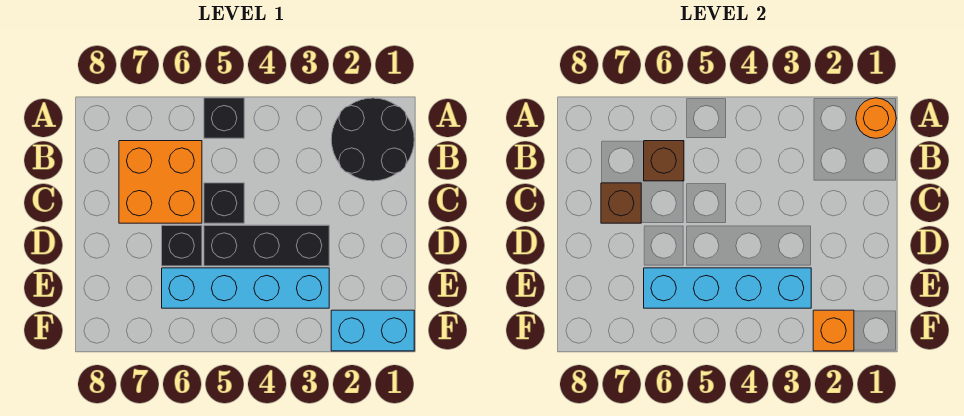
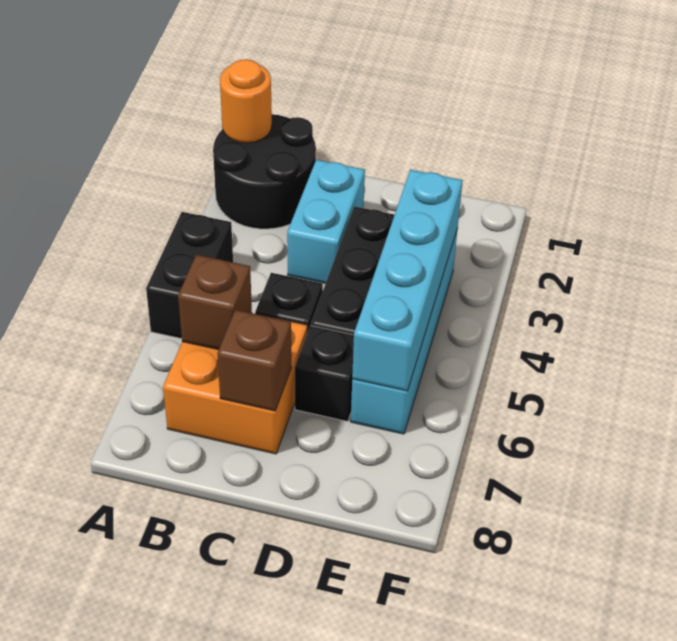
black 1x1 brick [204,98,244,138] -> black 1x2 brick [146,212,233,339]
cyan 1x2 brick [331,310,414,351] -> cyan 1x2 brick moved to [287,160,365,283]
orange 1x1 brick [813,310,854,351] -> none

